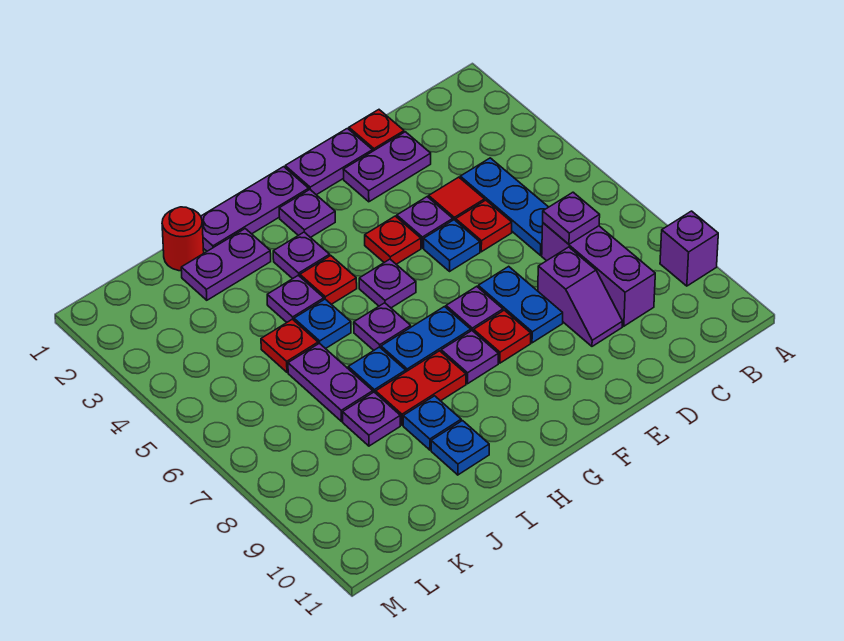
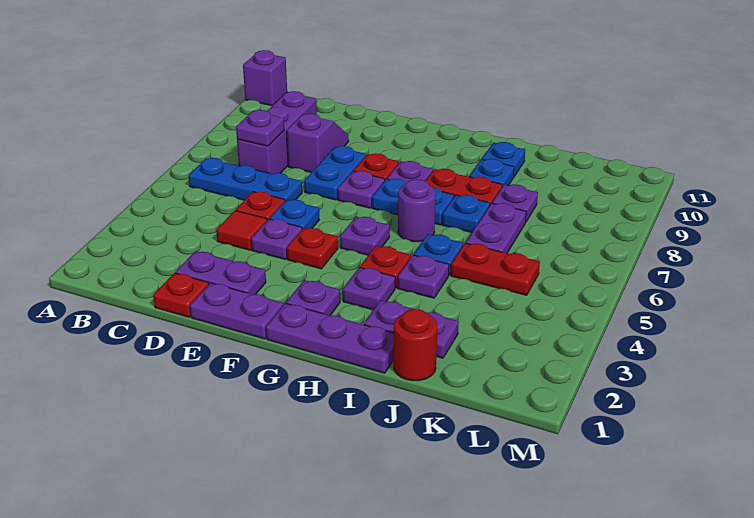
purple 1x1 brick [660,211,718,286] -> purple 1x1 brick moved to [243,50,287,106]
blue 1x3 plate [460,158,548,255] -> blue 1x3 plate turned to [189,158,302,201]
purple 1x1 plate [354,303,411,350] -> purple 1x1 round brick [398,179,436,242]
red 1x1 plate [261,319,318,372] -> red 1x2 plate [451,243,540,295]

